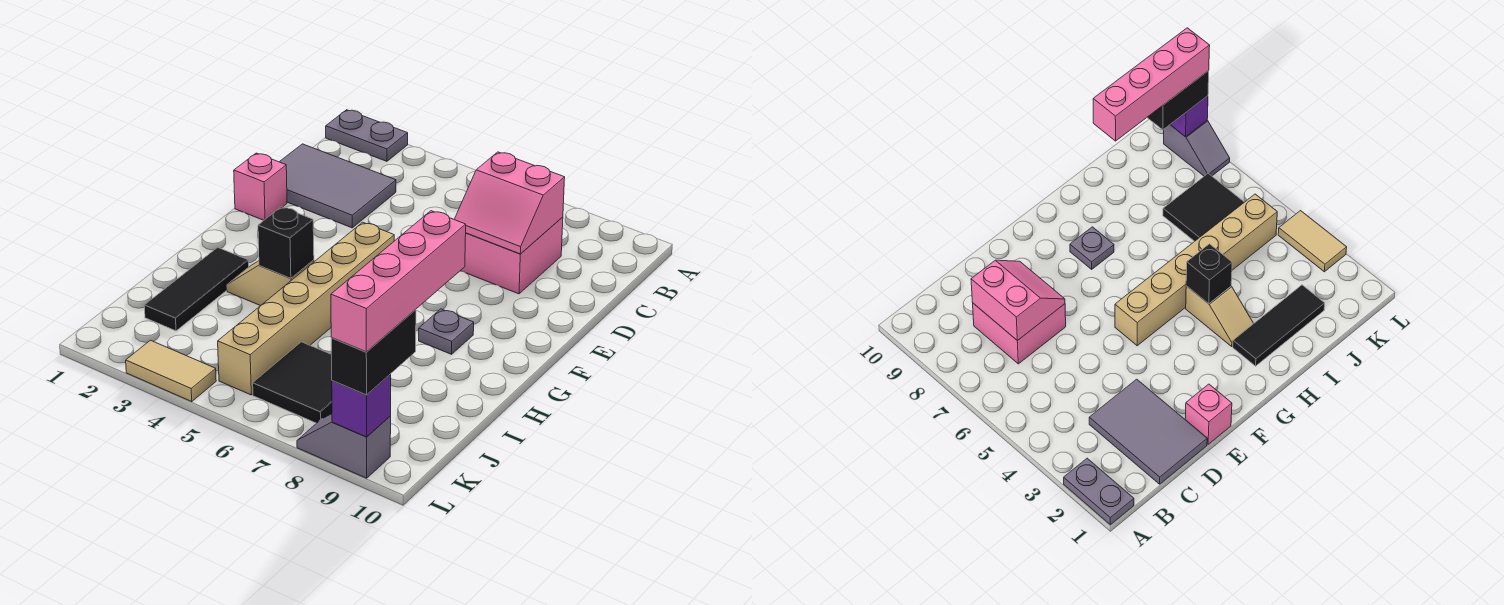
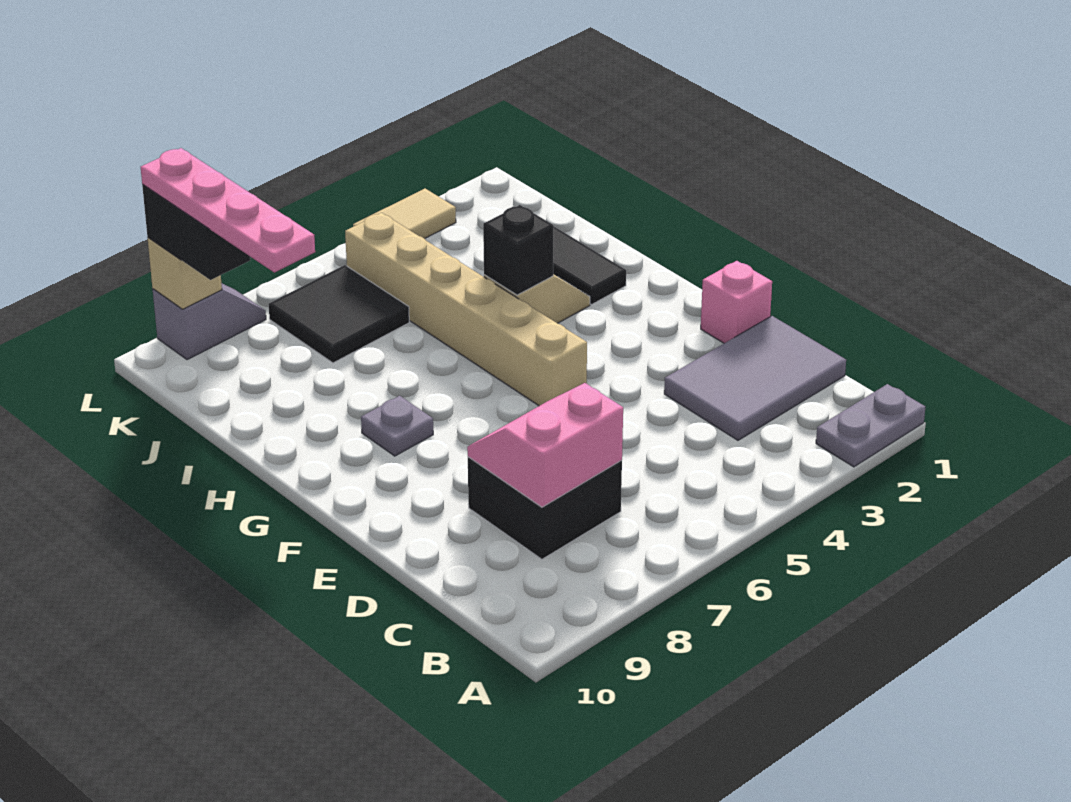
pink 2x2 brick [461,217,563,294] -> black 2x2 brick [468,457,622,559]
pink 1x4 brick [331,211,466,352] -> pink 1x4 plate [141,148,315,272]
purple 1x1 brick [332,374,391,437] -> tan 1x1 brick [148,238,222,309]

